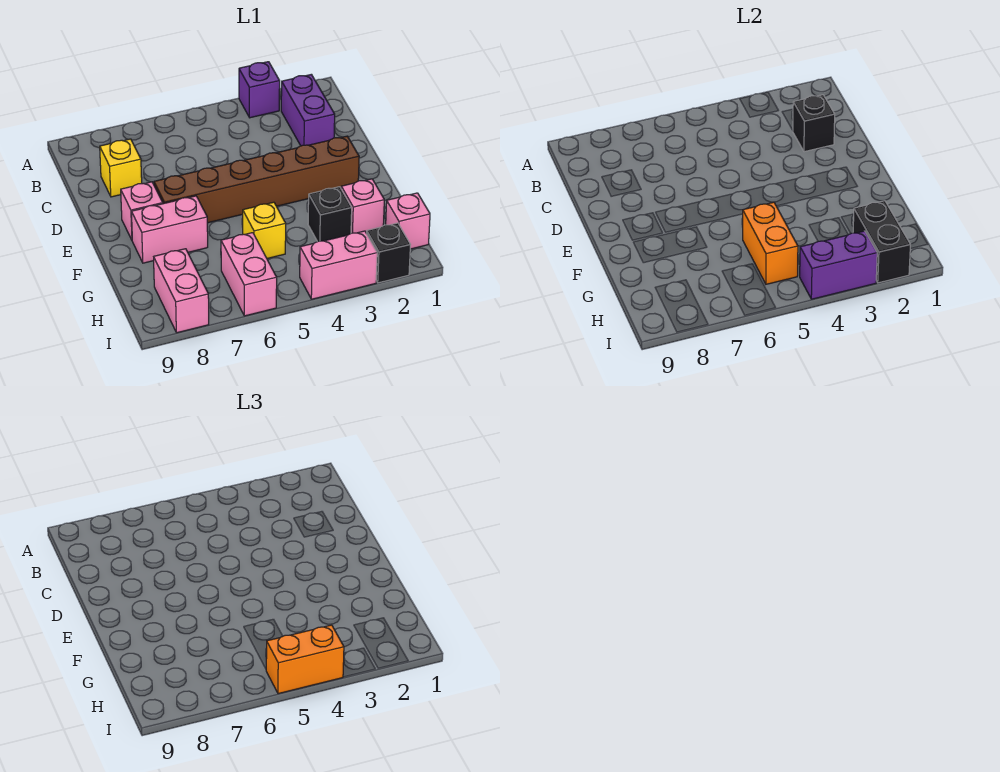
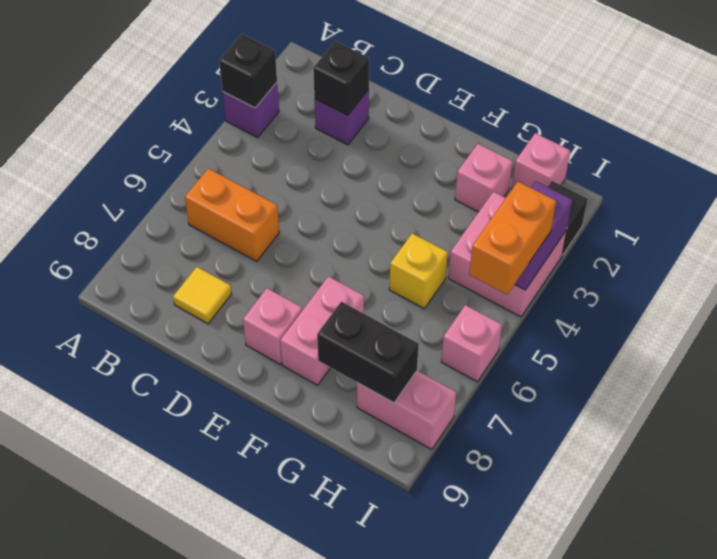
purple 1x2 brick [281,74,335,146] -> purple 1x1 brick [314,89,369,145]
yellow 1x1 brick [100,139,142,197] -> yellow 1x1 tile [173,267,232,324]
brown 1x6 brick [154,136,359,223] -> none
black 1x1 brick [308,187,352,242] -> black 1x1 brick moved to [219,34,277,108]
orange 1x2 brick [743,202,798,284] -> orange 1x2 brick moved to [185,168,279,262]
black 1x2 brick [853,201,911,283] -> black 1x2 brick moved to [317,302,419,403]
pink 1x2 brick [221,233,277,316] -> pink 1x1 brick [441,305,502,382]
pink 1x2 brick [300,231,377,299] -> pink 2x2 brick [448,192,567,317]

